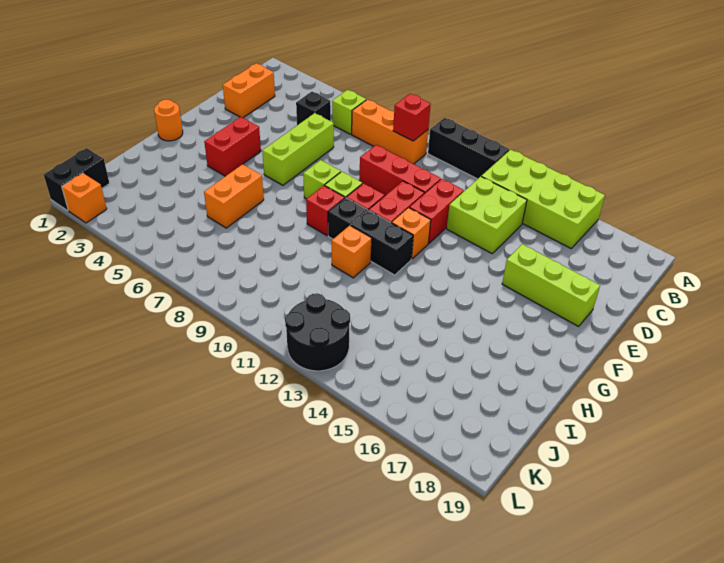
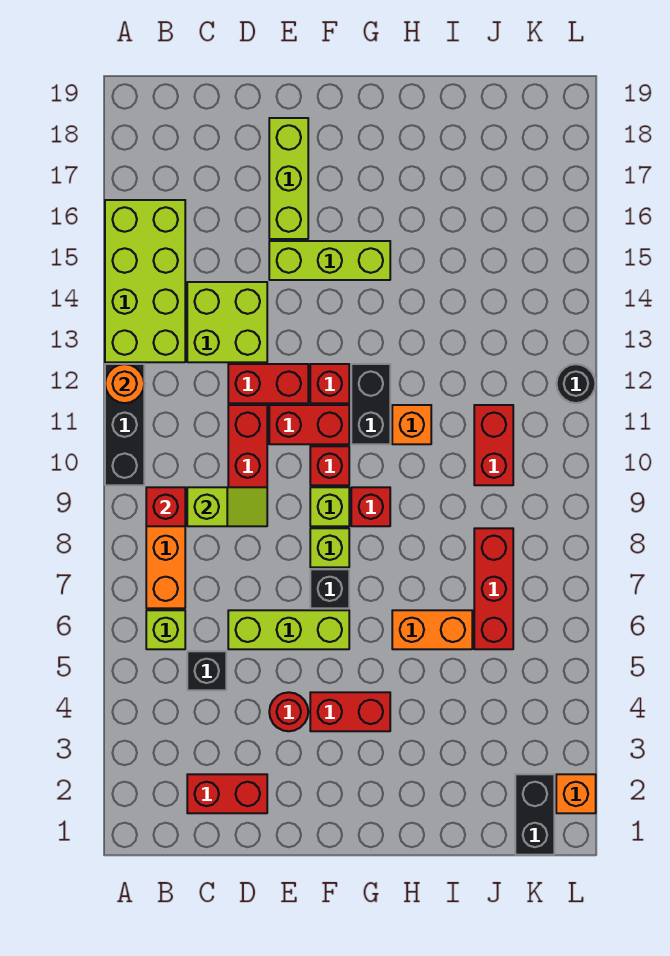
orange 1x2 brick [223,63,275,118] -> red 1x2 brick [187,774,267,813]
none -> lime 1x2 slope [187,487,267,526]
none -> red 1x1 round brick [269,692,308,731]
none -> lime 1x3 brick [269,241,390,280]
orange 1x1 brick [392,208,431,259] -> red 1x1 brick [310,364,349,403]
orange 1x1 round brick [154,100,183,141] -> orange 1x1 round brick moved to [105,364,144,403]
black 1x1 brick [328,198,367,239] -> black 1x1 brick moved to [310,569,349,608]
none -> red 1x3 brick [474,528,513,649]
none -> red 1x2 brick [474,405,513,485]
black 1x2 brick [44,148,110,211] -> black 1x2 brick turned to [515,774,554,855]
black 2x2 round brick [285,293,350,371] -> black 1x1 round brick [556,364,595,403]

